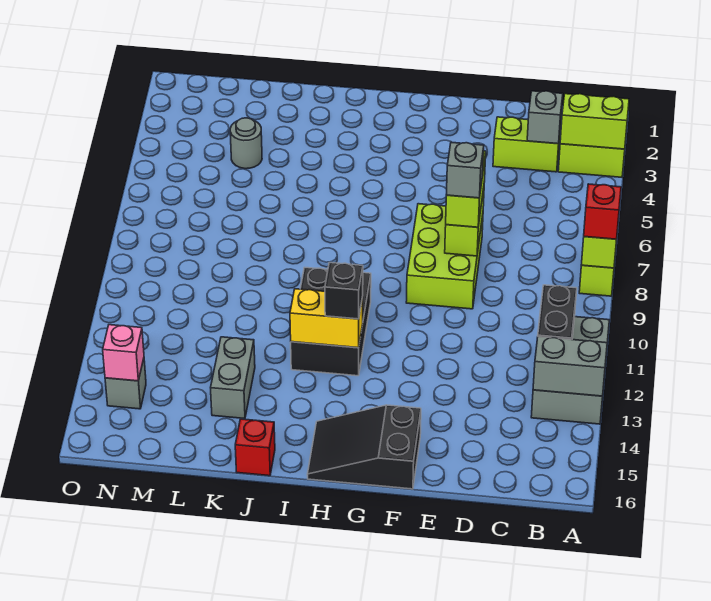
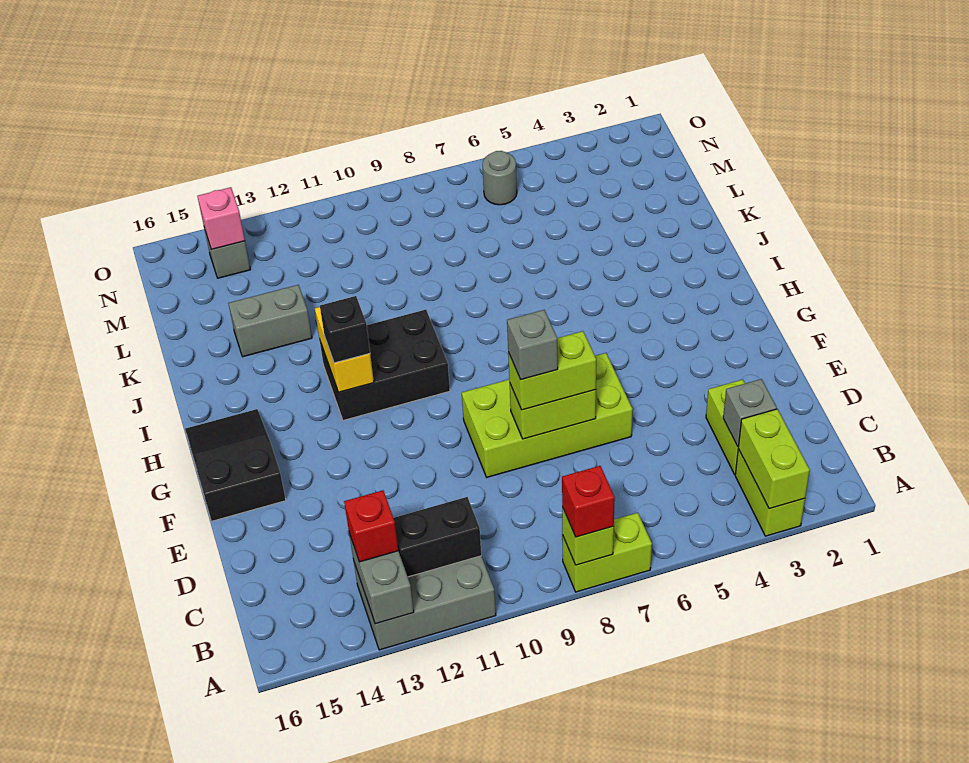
lime 2x3 brick [406,204,483,309] -> lime 2x4 brick [462,353,633,477]
red 1x1 brick [235,419,275,476] -> red 1x1 brick moved to [344,490,398,562]
grey 1x1 round brick [230,118,262,169] -> grey 1x1 round brick moved to [482,151,517,205]

